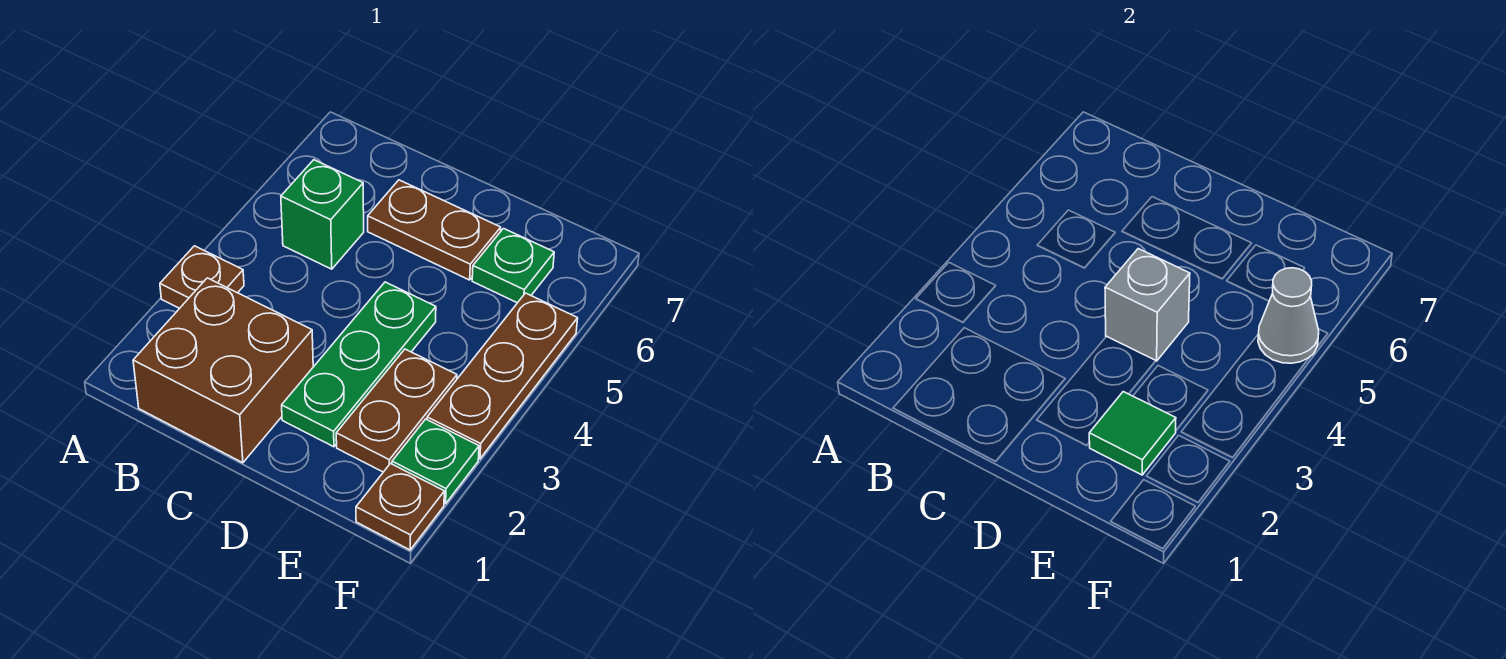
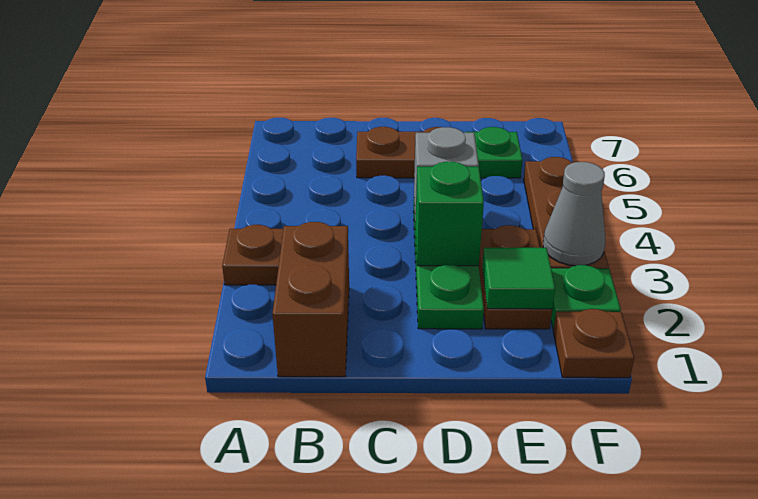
brown 2x2 brick [133,278,313,463] -> brown 1x2 brick [272,222,349,377]
green 1x1 brick [281,160,364,269] -> green 1x1 brick moved to [415,162,484,266]
grey 1x1 cone [1258,268,1319,363] -> grey 1x1 cone moved to [543,162,605,266]

